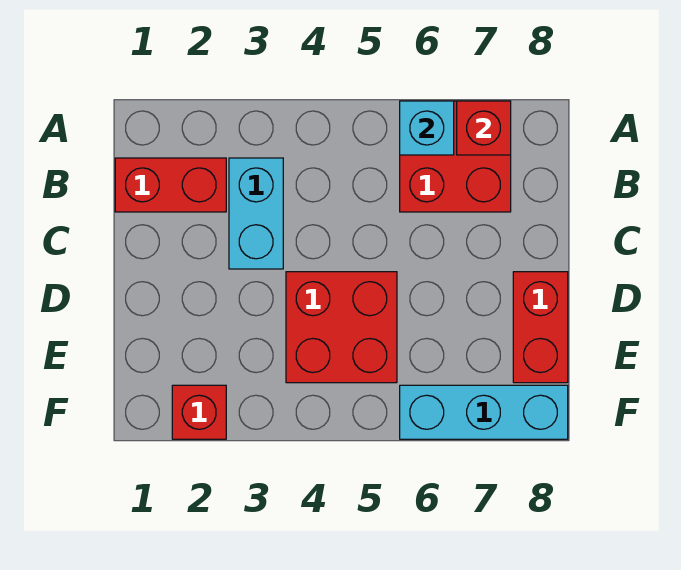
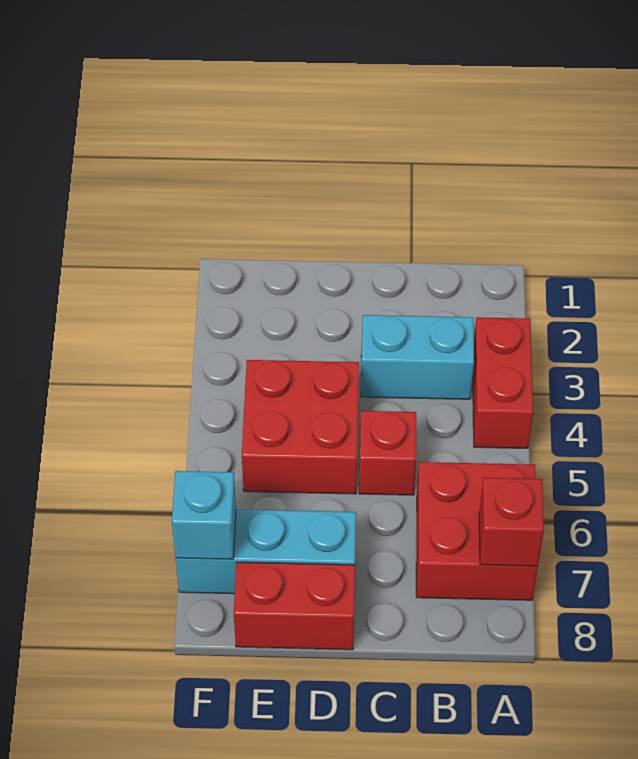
cyan 1x1 brick [400,101,454,155] -> cyan 1x1 brick moved to [172,471,236,559]
red 1x2 brick [115,158,226,212] -> red 1x2 brick moved to [473,317,533,448]
red 1x1 brick [172,385,226,439] -> red 1x1 brick moved to [359,411,416,495]
cyan 1x3 brick [400,385,568,439] -> cyan 1x3 brick turned to [176,509,356,594]

